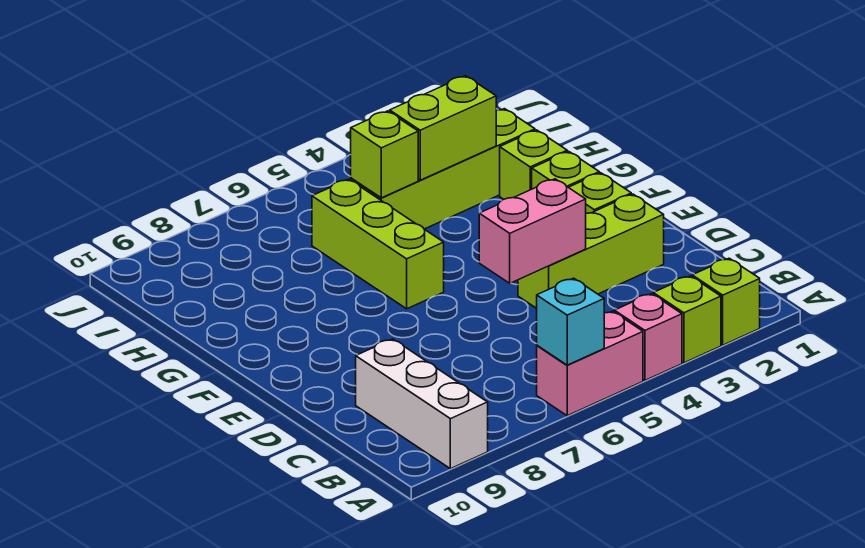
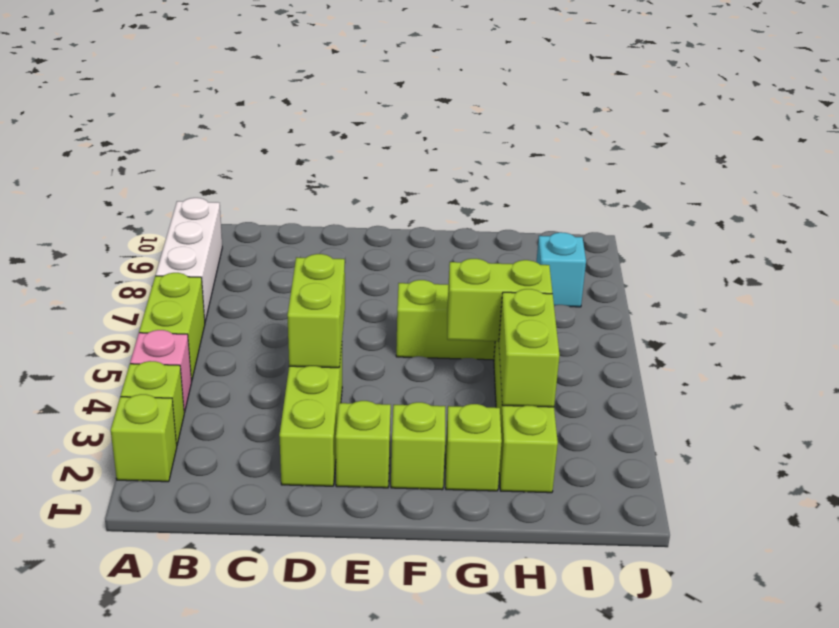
pink 1x2 brick [537,311,643,416] -> lime 1x2 brick [139,273,205,381]
cyan 1x1 brick [537,278,604,365] -> cyan 1x1 brick moved to [537,232,586,307]
white 1x3 brick [356,339,488,469] -> white 1x3 brick turned to [156,198,222,321]
pink 1x2 brick [479,179,586,283] -> lime 1x2 brick [287,254,345,368]
lime 1x1 brick [351,111,418,198] -> lime 1x2 brick [447,259,552,341]

